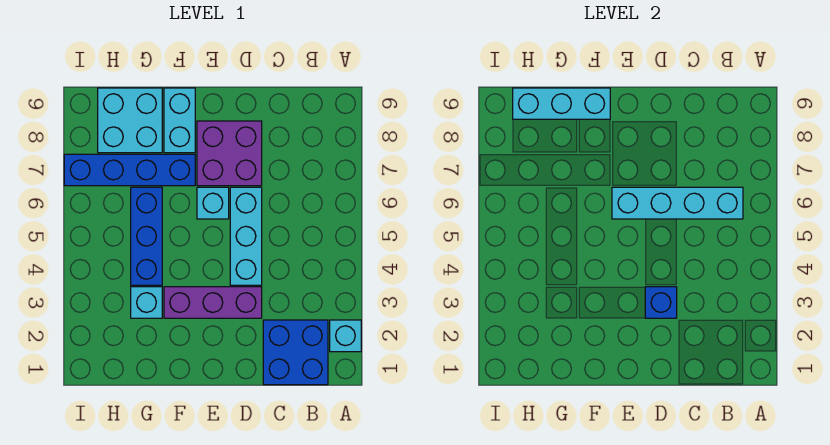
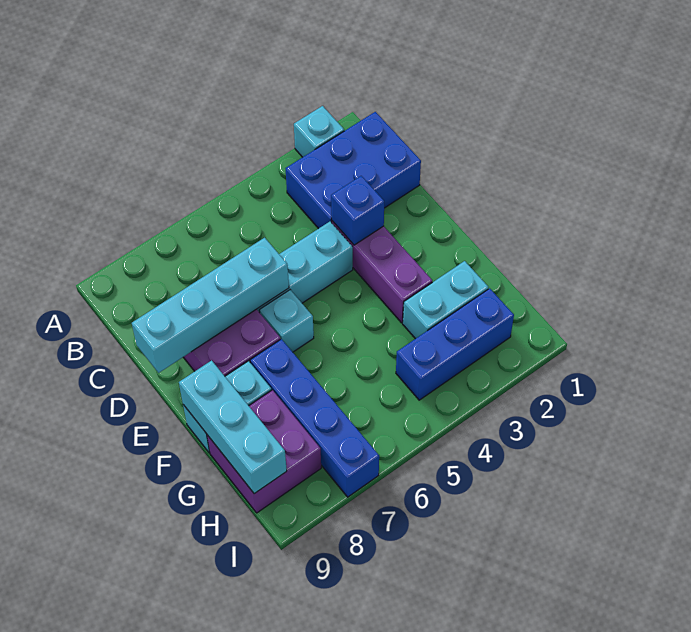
blue 2x2 brick [263,320,328,385] -> blue 2x3 brick [286,112,421,229]
cyan 1x4 brick [612,187,743,219] -> cyan 1x4 brick turned to [132,238,289,373]
cyan 1x1 brick [131,287,162,318] -> cyan 1x2 brick [403,261,488,339]
blue 1x3 brick [131,187,162,285] -> blue 1x3 brick moved to [396,288,514,400]
cyan 2x2 brick [98,88,162,153] -> purple 2x2 brick [207,390,321,513]

